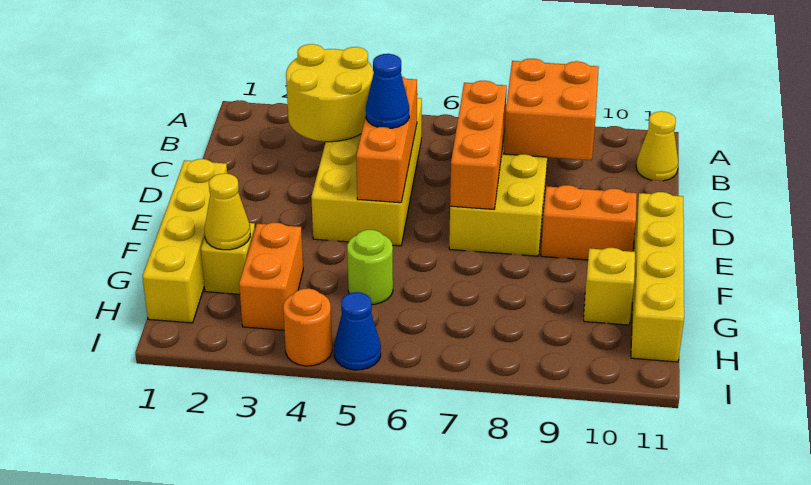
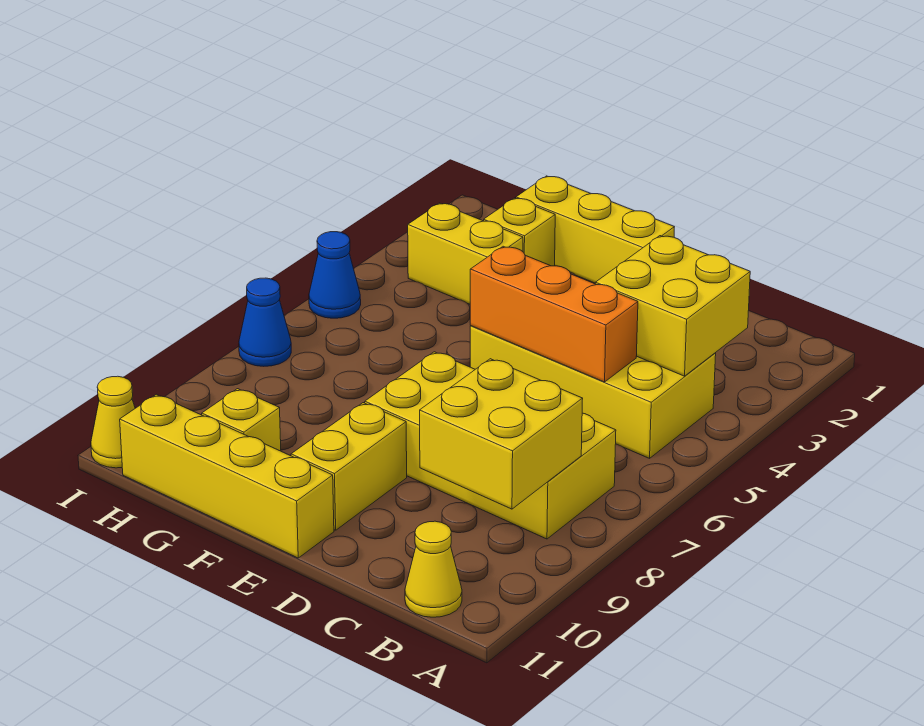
yellow 2x2 round brick [286,44,373,142] -> yellow 2x2 brick [595,236,750,376]
orange 2x2 brick [504,59,599,160] -> yellow 2x2 brick [420,359,583,509]
orange 1x3 brick [450,81,507,209] -> none
blue 1x1 cone [366,54,409,128] -> blue 1x1 cone moved to [239,278,291,366]
yellow 1x4 brick [142,159,227,323] -> yellow 1x3 brick [516,176,674,283]
orange 1x2 brick [541,185,637,260] -> yellow 1x2 brick [291,403,407,530]
yellow 1x1 cone [204,173,250,250] -> yellow 1x1 cone moved to [91,376,135,468]
orange 1x2 brick [239,223,303,330] -> yellow 1x2 brick [408,203,523,304]
lime 1x1 round brick [347,230,393,304] -> none
orange 1x1 round brick [283,288,332,366] -> none

